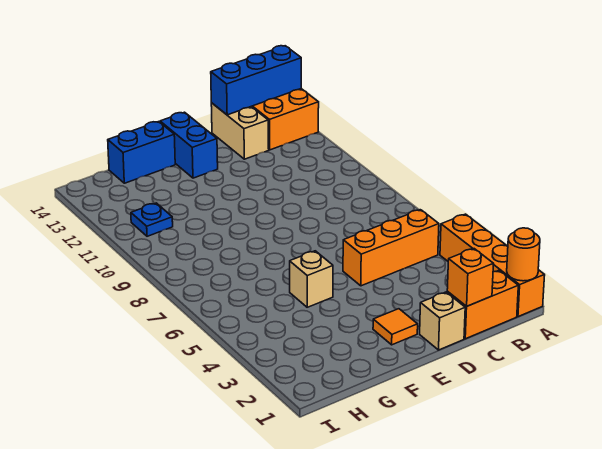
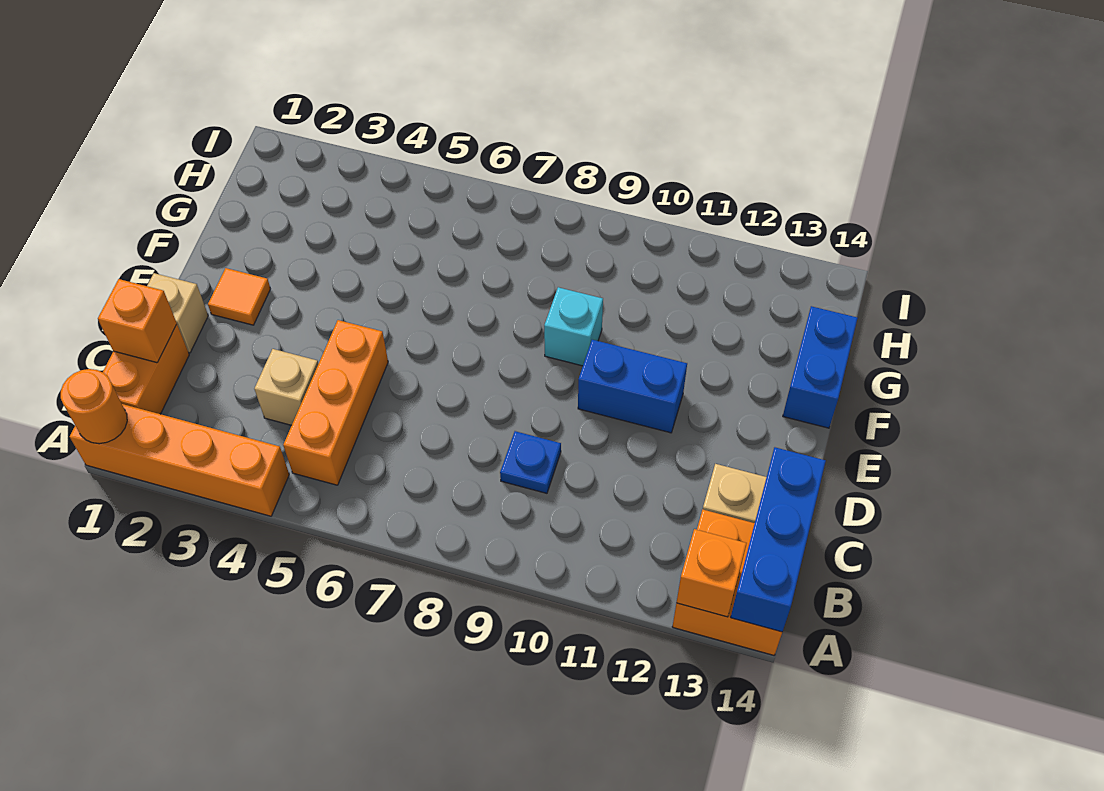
none -> orange 1x1 brick [676,529,747,617]
blue 1x2 brick [160,112,218,178] -> blue 1x2 brick moved to [578,340,687,433]
tan 1x1 brick [290,251,333,307] -> tan 1x1 brick moved to [255,349,318,425]
none -> cyan 1x1 brick [544,287,603,366]
blue 1x1 plate [131,203,173,236] -> blue 1x1 plate moved to [500,431,561,493]

